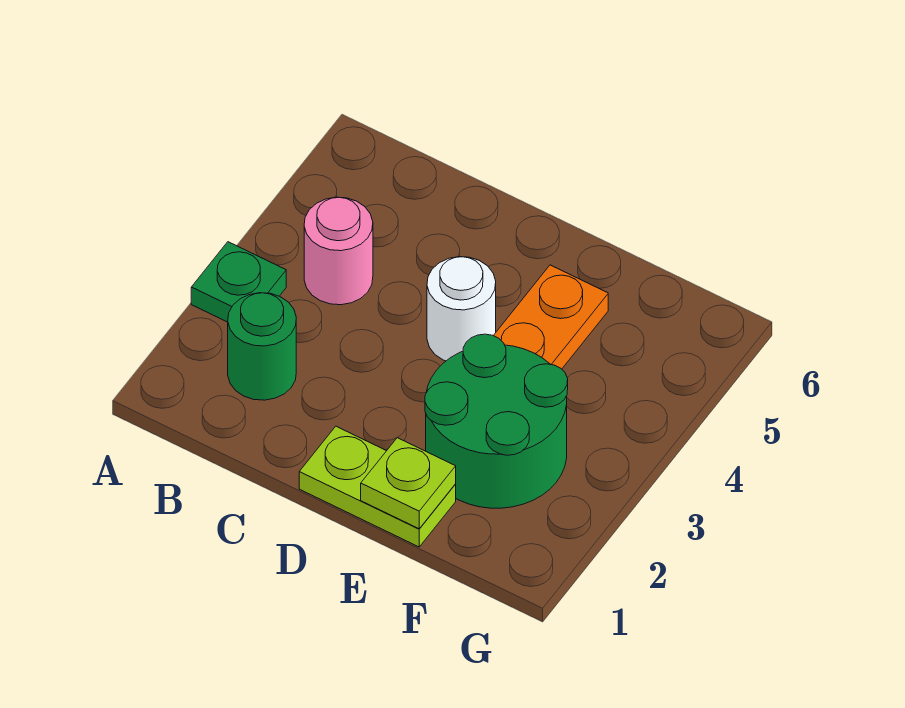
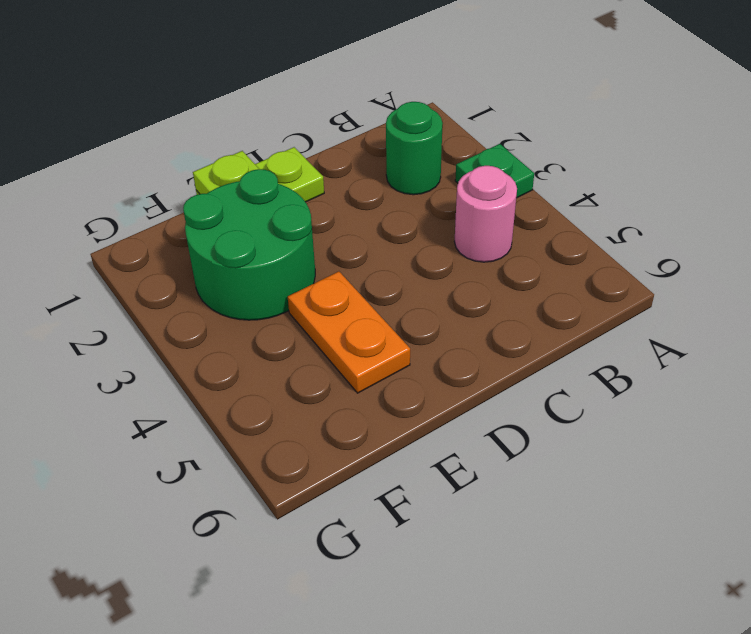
white 1x1 round brick [427,257,496,361] -> none

